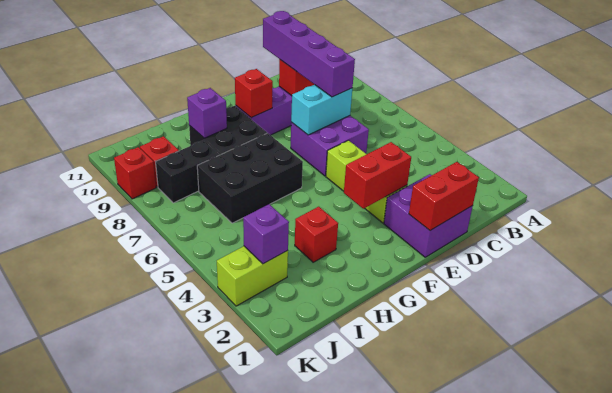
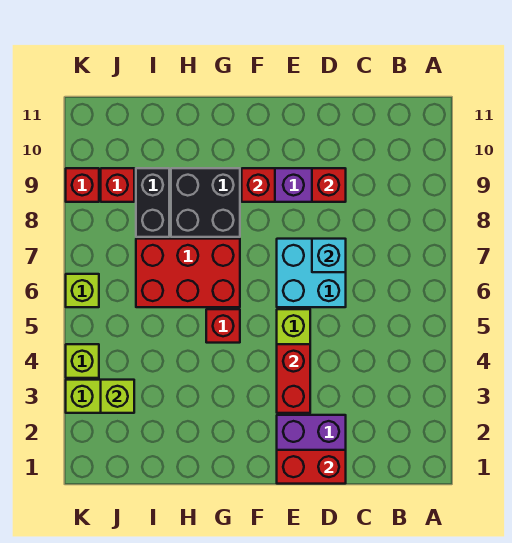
purple 2x2 brick [291,116,369,176] -> cyan 2x2 brick [277,239,346,307]
cyan 1x2 brick [291,85,352,135] -> cyan 1x1 brick [312,239,346,272]
purple 1x4 brick [263,11,355,97] -> none
red 1x2 brick [344,142,411,209] -> red 1x2 brick turned to [277,344,310,413]
black 2x3 brick [197,133,303,223] -> red 2x3 brick [136,239,240,307]
red 1x1 brick [295,207,338,262] -> red 1x1 brick moved to [206,309,240,343]
purple 1x1 brick [187,88,227,138] -> none
black 1x2 brick [156,140,220,203] -> black 1x2 brick turned to [136,168,169,237]
purple 1x1 brick [243,204,289,264] -> lime 1x1 brick [101,380,134,413]
none -> lime 1x1 brick [66,344,99,378]
none -> lime 1x1 brick [66,274,99,307]

